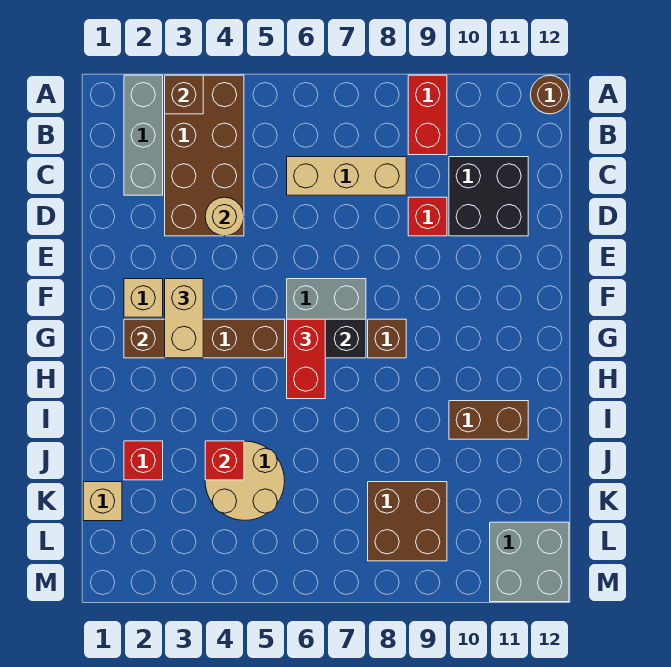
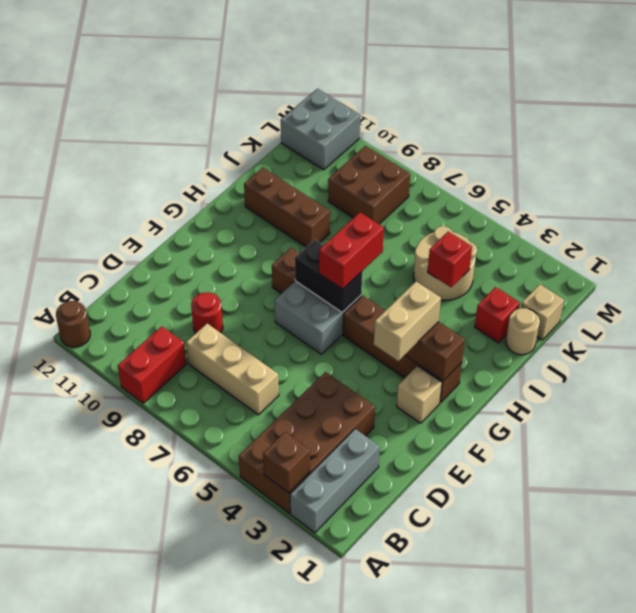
black 2x2 brick [449,157,528,236] -> none
tan 1x1 round brick [205,197,244,236] -> tan 1x1 round brick moved to [506,308,540,355]
red 1x1 brick [408,197,447,236] -> red 1x1 round brick [191,292,223,333]
brown 1x2 brick [449,401,528,439] -> brown 1x3 brick [244,168,330,247]

